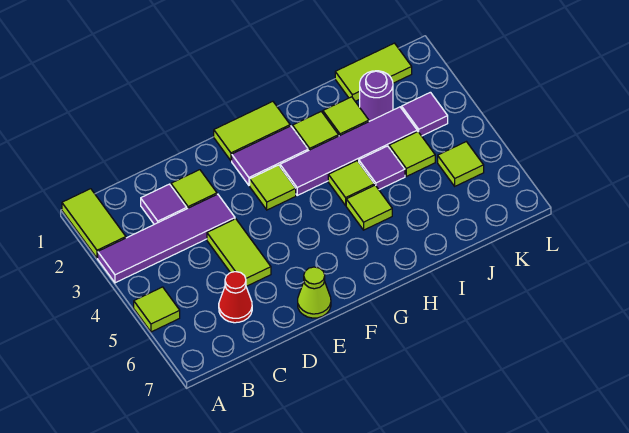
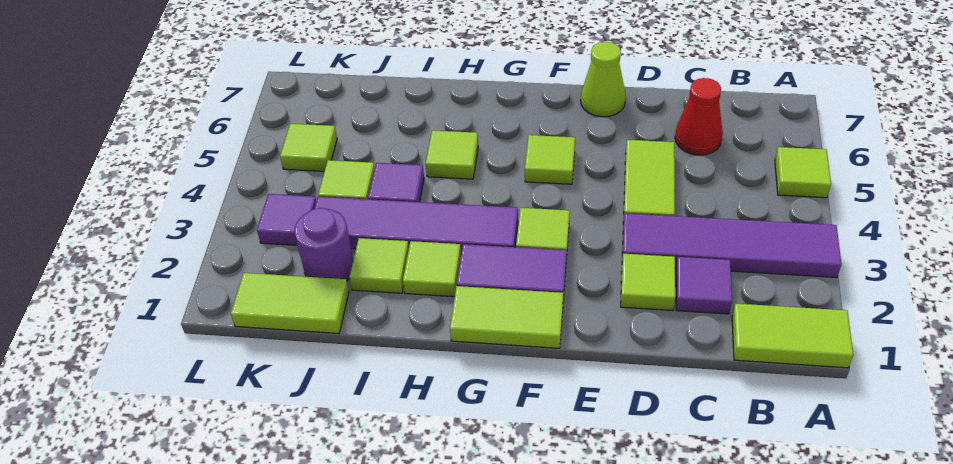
lime 1x2 tile [62,189,126,258] -> lime 1x2 tile turned to [732,303,853,368]
lime 1x1 tile [328,161,374,205] -> lime 1x1 tile moved to [525,135,575,184]

